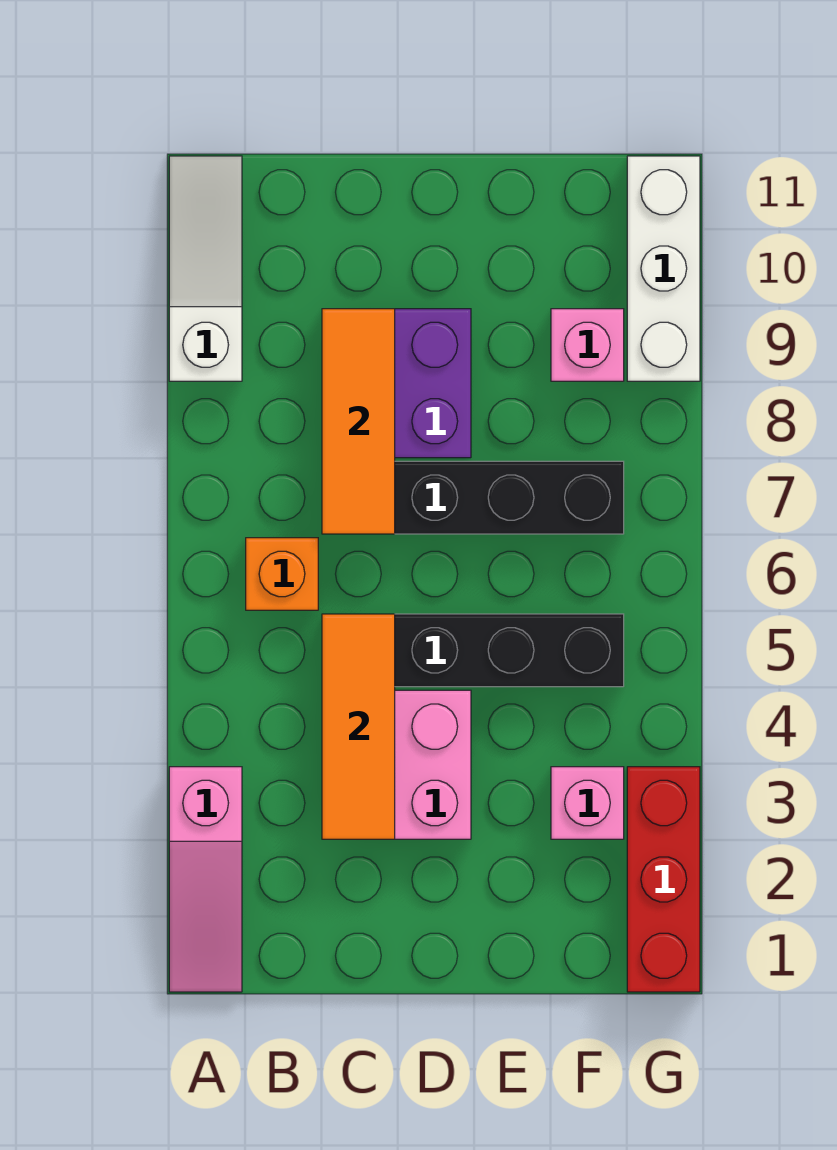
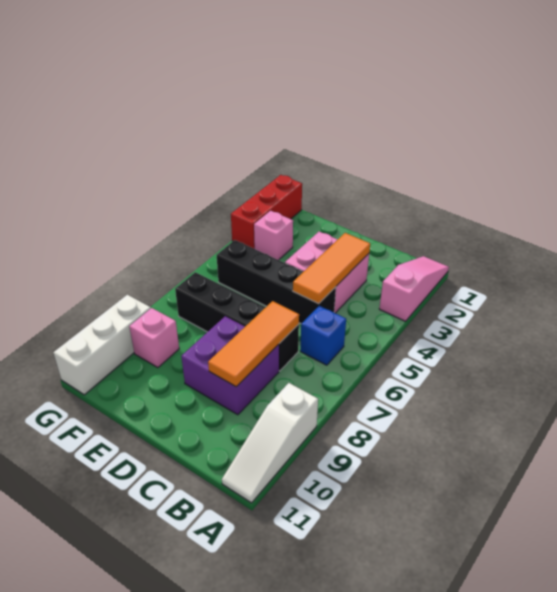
orange 1x1 brick [246,538,318,610] -> blue 1x1 brick [300,306,346,365]

